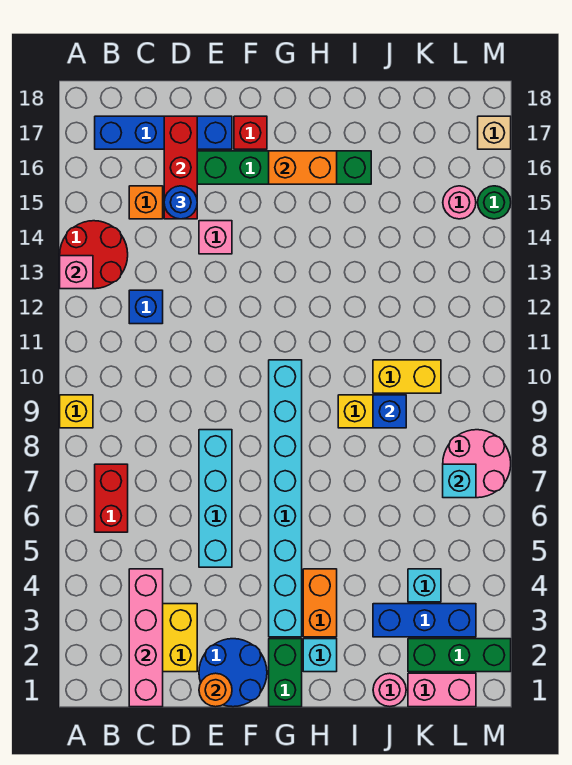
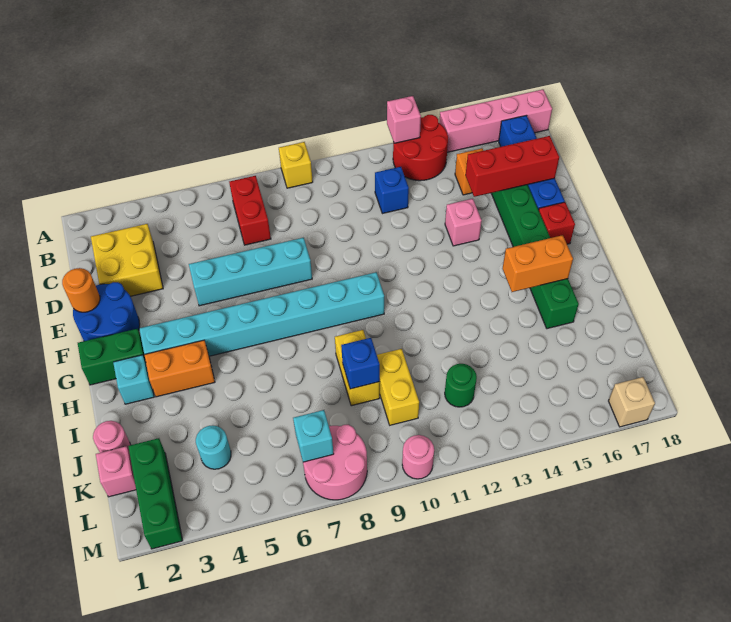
red 1x2 brick [95,464,128,532] -> red 1x2 brick turned to [229,176,271,245]
pink 1x4 brick [129,569,163,707] -> pink 1x4 brick moved to [439,89,552,152]
blue 1x1 round brick [164,186,197,219] -> none
orange 1x2 brick [269,151,337,184] -> orange 1x2 brick turned to [503,235,573,292]
blue 1x3 brick [373,604,476,637] -> none
pink 1x2 brick [408,673,476,707] -> pink 1x1 brick [96,446,136,497]
cyan 1x1 brick [408,569,441,602] -> cyan 1x1 round brick [196,425,231,469]
pink 1x1 round brick [443,186,476,219] -> pink 1x1 round brick moved to [402,435,434,479]
green 1x1 round brick [478,186,511,219] -> green 1x1 round brick moved to [445,364,477,407]

